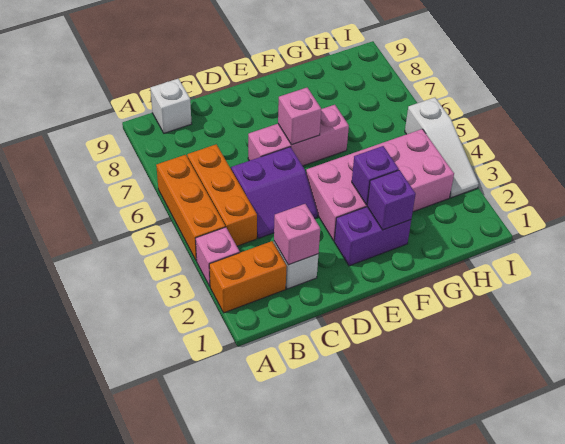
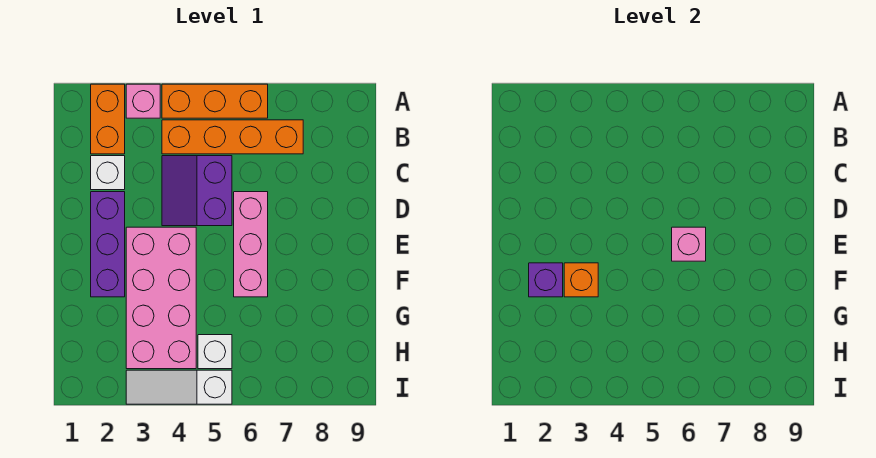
orange 1x3 brick [187,144,257,246] -> orange 1x4 brick [162,120,303,154]
white 1x1 brick [150,79,192,133] -> white 1x1 brick moved to [198,335,232,369]
pink 1x1 brick [274,204,320,265] -> none
purple 1x2 brick [334,207,411,266] -> purple 1x3 brick [91,192,125,297]
purple 1x1 brick [352,146,399,205] -> orange 1x1 brick [564,263,598,297]

